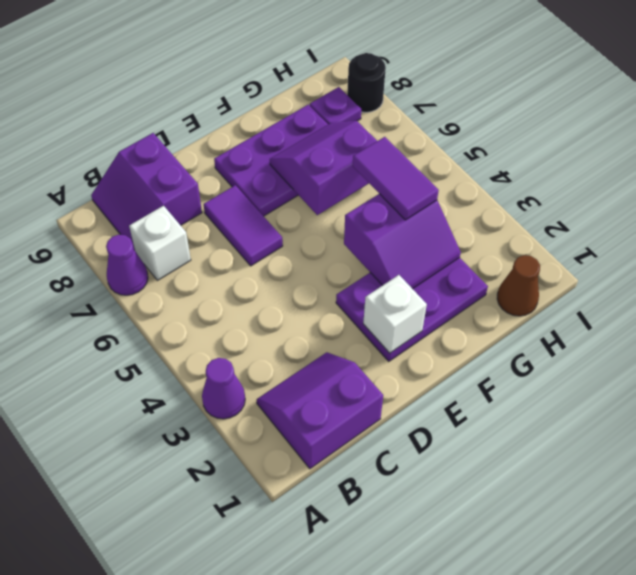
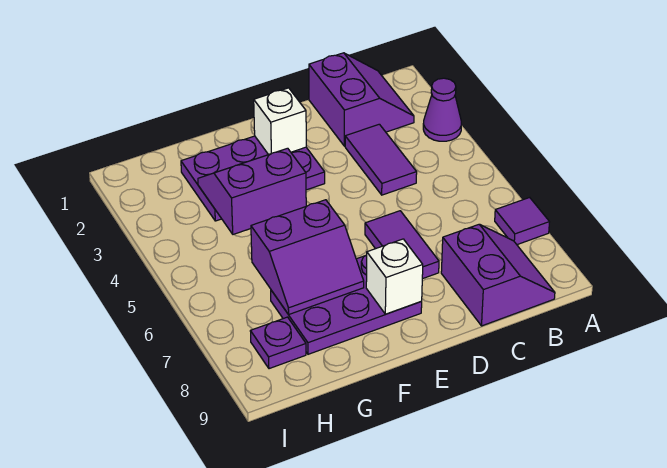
purple 1x1 cone [106,235,148,295] -> purple 1x1 tile [495,197,549,245]
purple 2x2 slope [257,352,383,469] -> purple 2x2 slope turned to [309,53,414,146]
white 1x1 brick [129,206,191,280] -> white 1x1 brick moved to [366,239,423,314]
purple 1x2 tile [353,137,439,220] -> purple 1x2 tile moved to [345,124,417,195]
brown 1x1 cone [497,255,540,316] -> none
black 1x1 round brick [347,53,386,112] -> none

